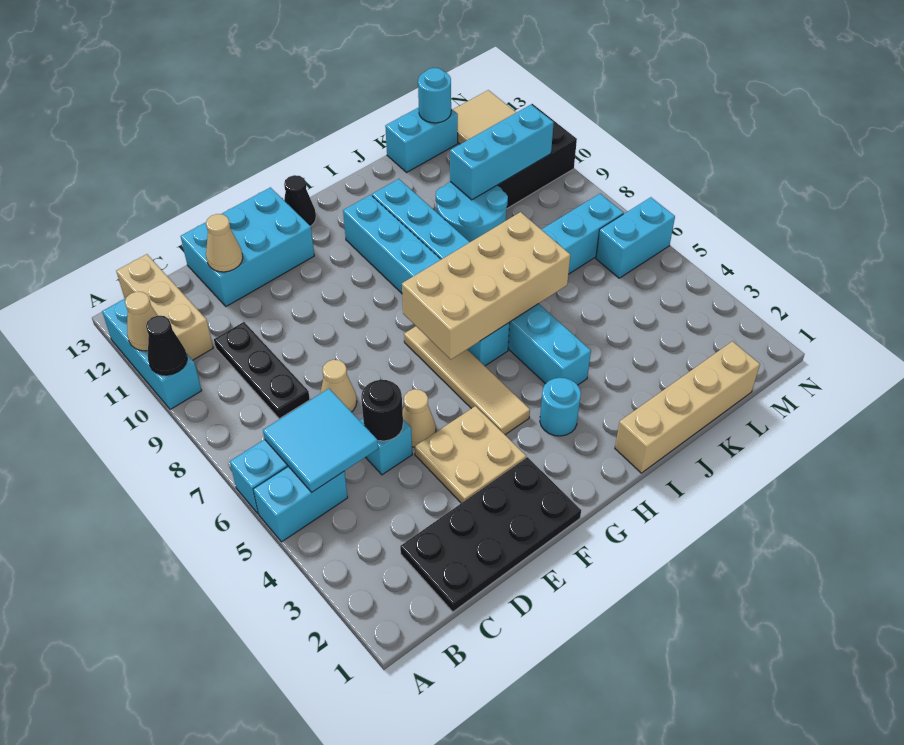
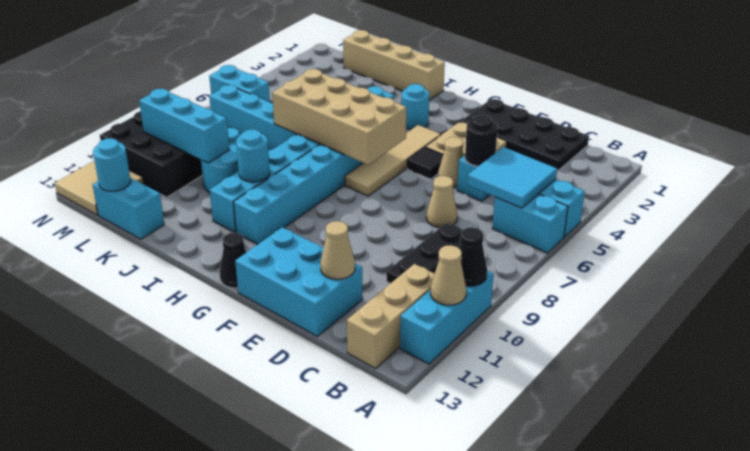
none -> black 1x1 tile [407,147,443,179]
none -> cyan 1x1 round brick [236,129,270,182]

